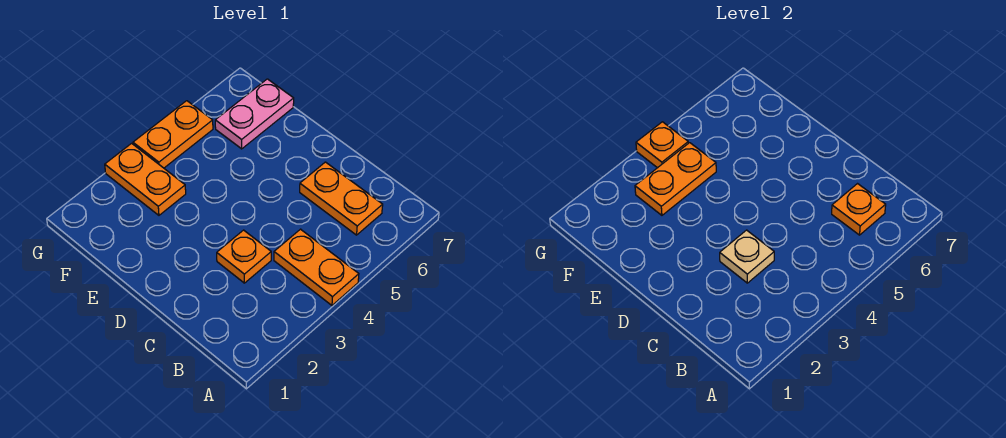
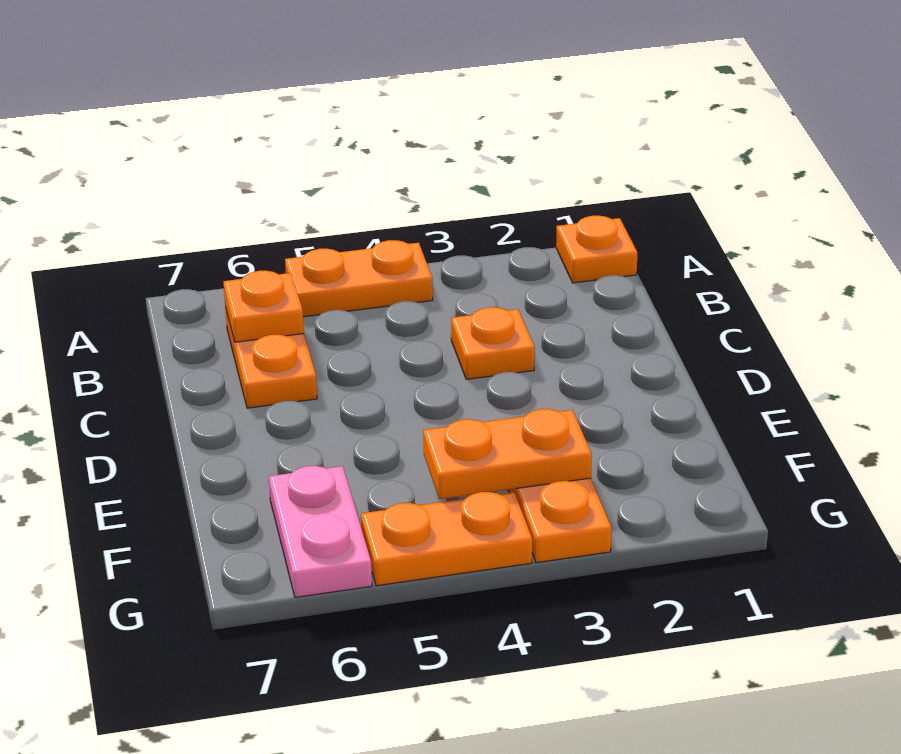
orange 1x2 plate [274,229,359,305] -> orange 1x2 plate turned to [285,240,433,317]
tan 1x1 plate [720,230,774,283] -> none
pink 1x2 plate [215,79,294,149] -> pink 1x2 plate turned to [269,466,372,597]
orange 1x1 plate [636,122,688,168] -> orange 1x1 plate moved to [556,216,638,283]

